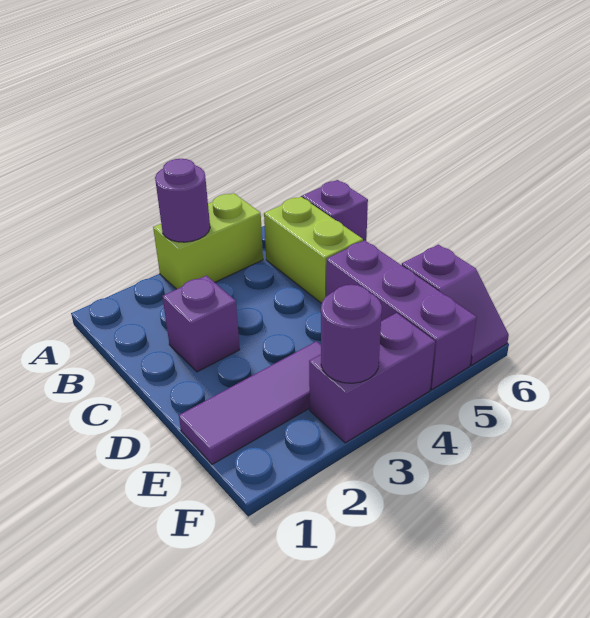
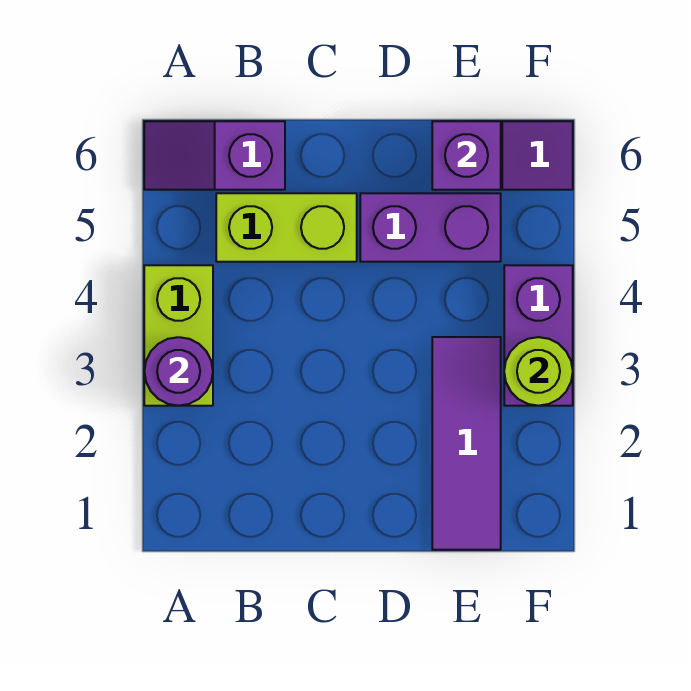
purple 1x1 brick [162,276,240,372] -> purple 1x1 brick moved to [432,121,501,190]
purple 1x3 brick [326,240,477,390] -> purple 1x2 brick [360,193,501,262]
purple 1x1 round brick [321,285,382,383] -> lime 1x1 round brick [504,337,573,406]

